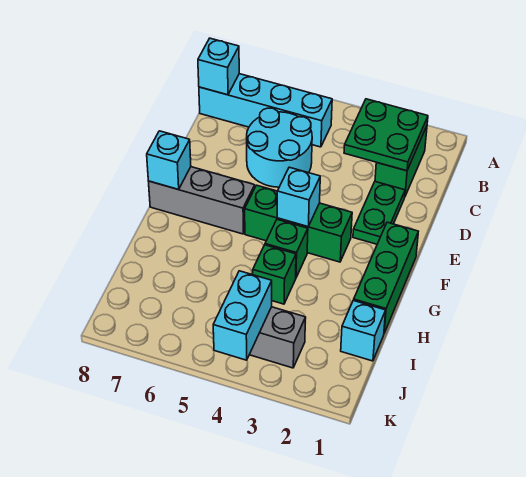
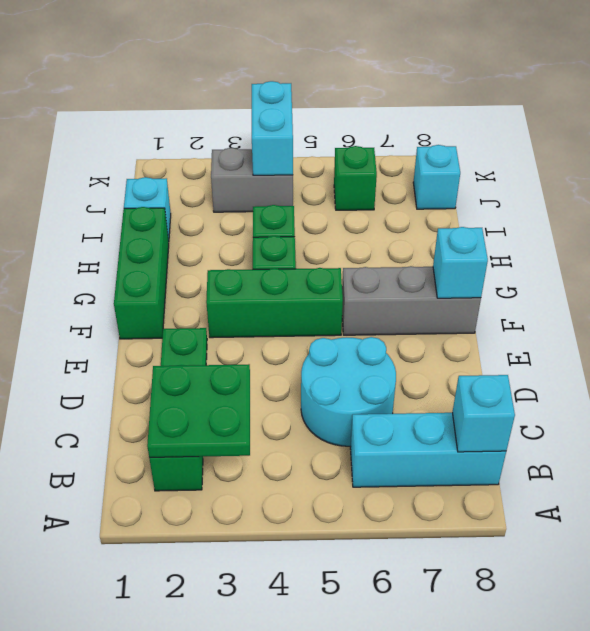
cyan 1x4 brick [199,74,332,147] -> cyan 1x3 brick [350,413,506,487]
cyan 1x1 brick [277,167,320,227] -> cyan 1x1 brick moved to [413,145,460,209]
none -> green 1x1 brick [334,146,377,210]

